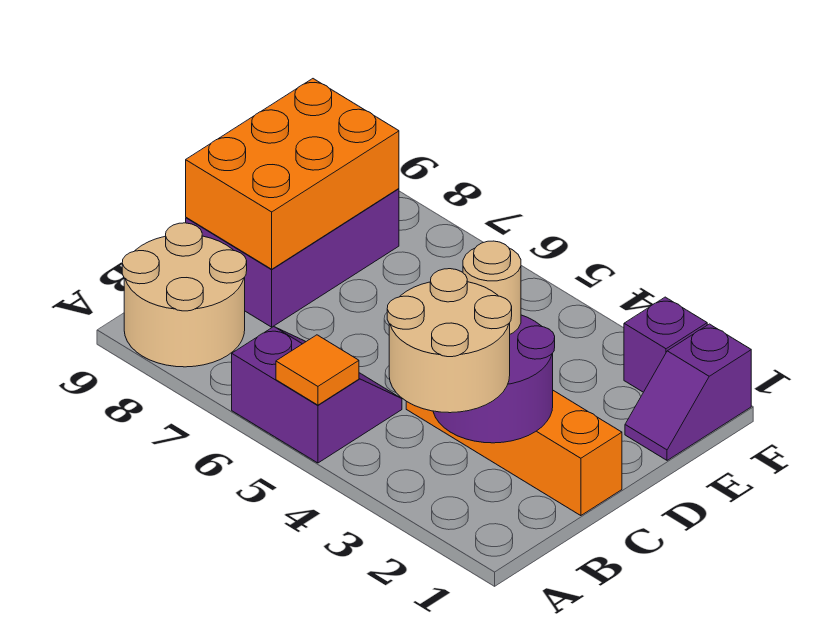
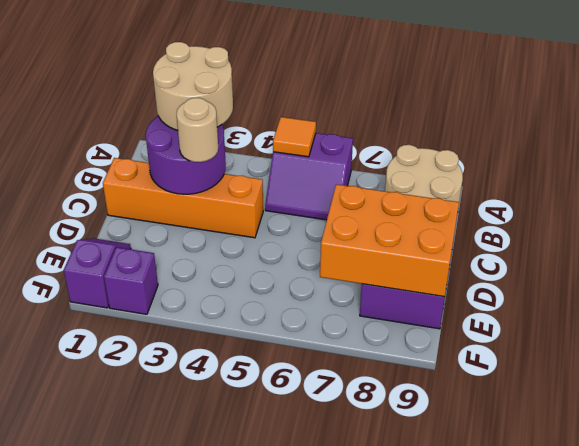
orange 2x3 brick [186,79,399,269] -> orange 2x3 brick turned to [320,184,459,297]

